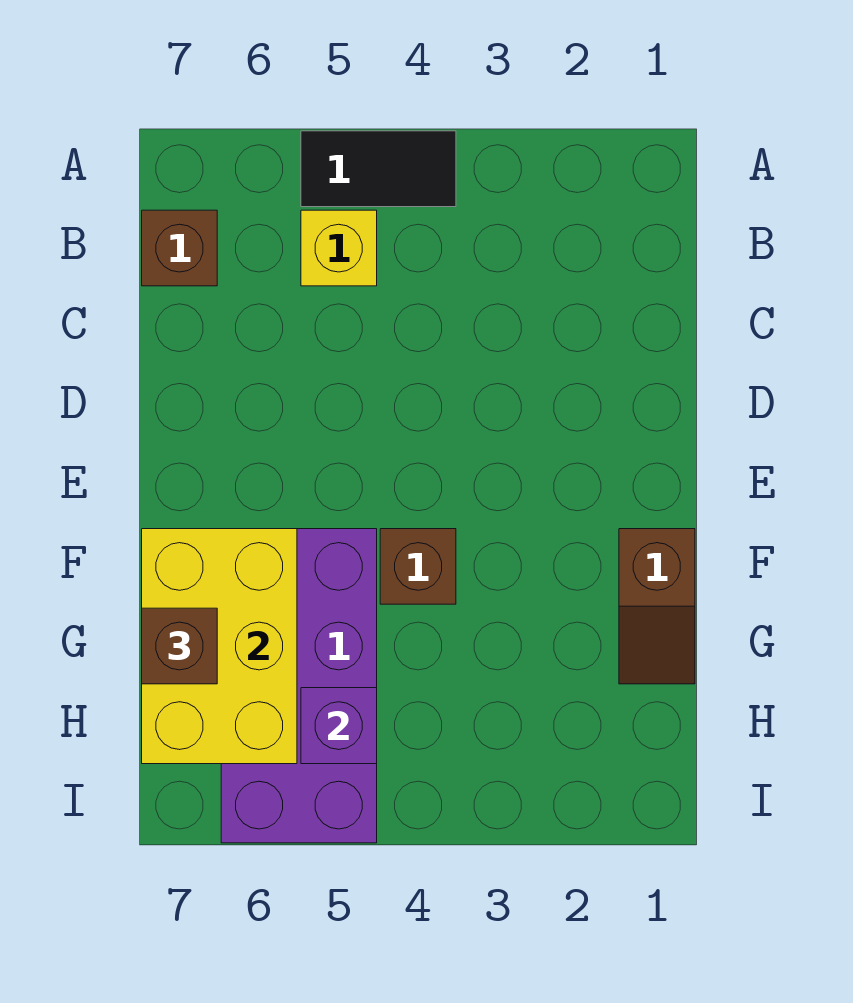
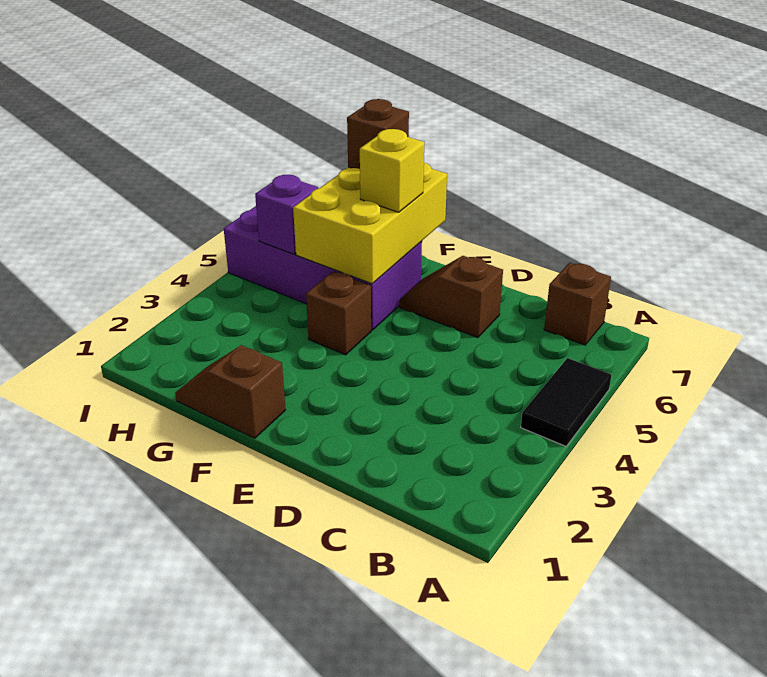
yellow 1x1 brick [301,210,377,286] -> yellow 1x1 brick moved to [360,129,424,212]
none -> brown 1x2 slope [400,256,503,338]
yellow 2x3 brick [142,529,297,764] -> yellow 2x3 brick turned to [293,163,447,284]

